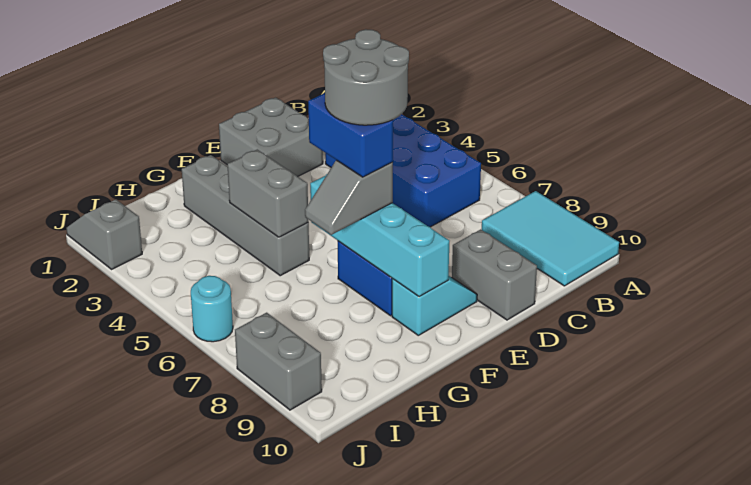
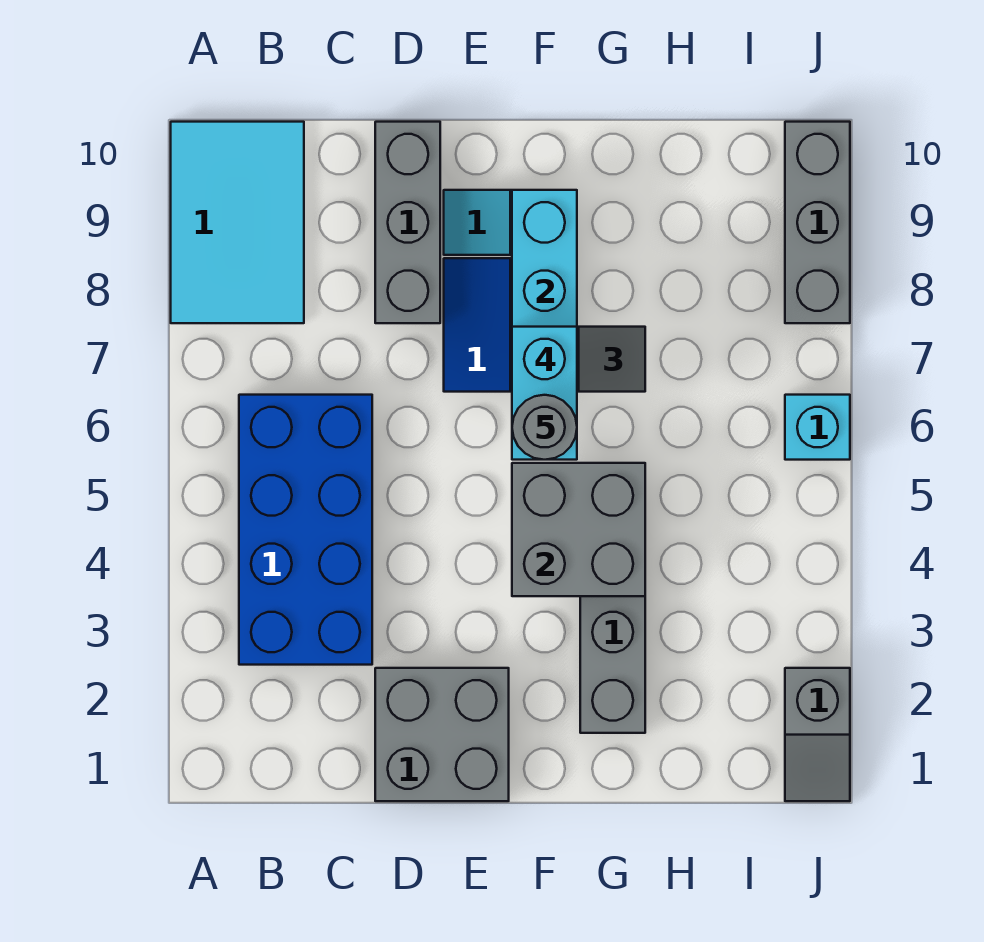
grey 1x2 brick [452,229,537,320] -> grey 1x3 brick [375,122,440,323]
grey 2x2 round brick [323,29,409,125] -> grey 1x1 round brick [512,395,577,460]
blue 1x2 brick [308,93,393,177] -> cyan 1x2 brick [512,327,577,460]
grey 1x2 brick [227,149,308,237] -> grey 2x2 brick [512,463,645,596]
cyan 1x1 round brick [191,276,233,342] -> cyan 1x1 brick [785,395,850,460]
grey 1x2 brick [235,313,322,410] -> grey 1x3 brick [785,122,850,323]

